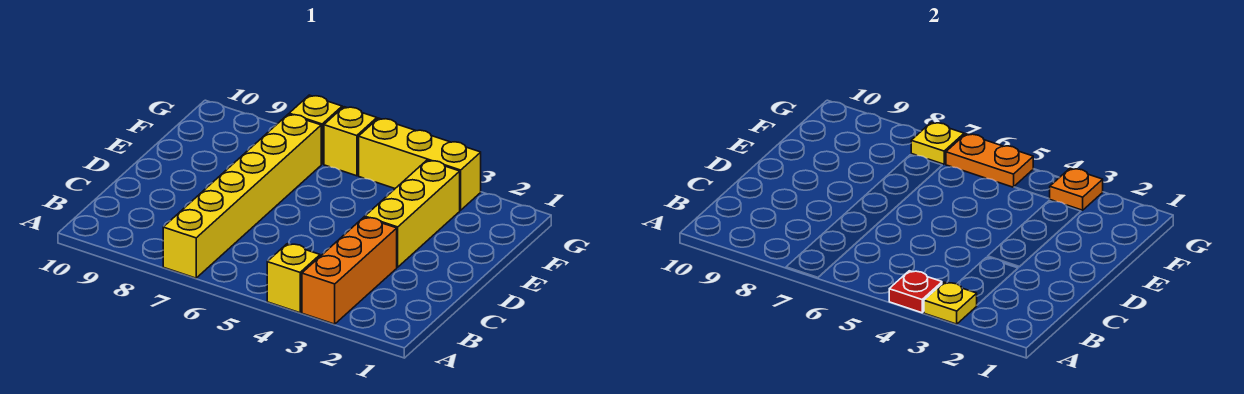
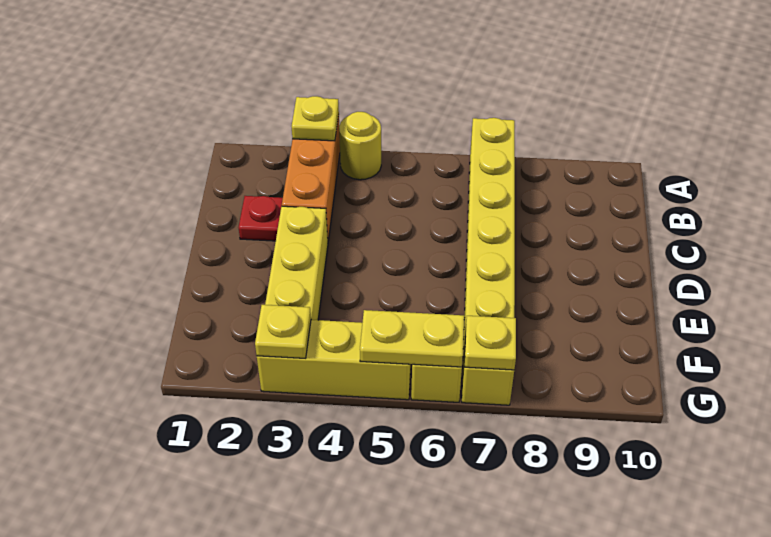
yellow 1x1 brick [267,244,320,313] -> yellow 1x1 round brick [339,112,381,180]
red 1x1 plate [889,271,942,313] -> red 1x1 plate moved to [238,196,283,241]
orange 1x1 plate [1050,168,1103,210] -> yellow 1x1 plate [255,305,311,358]
orange 1x2 plate [946,134,1033,187] -> yellow 1x2 plate [360,310,464,367]

